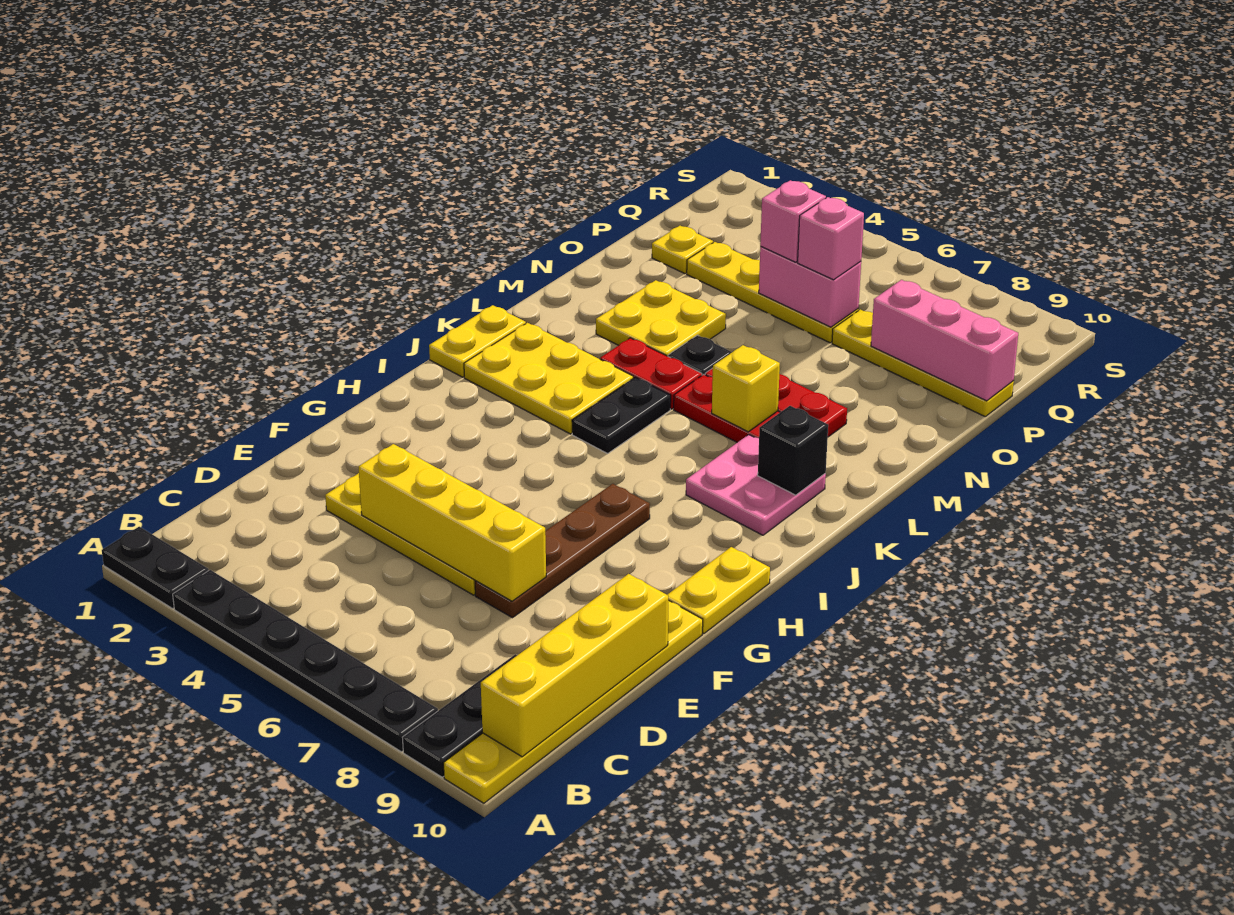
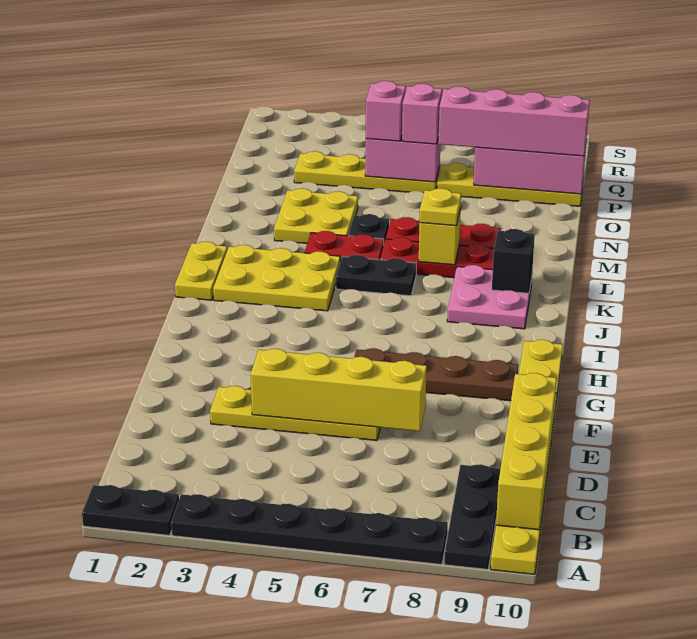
brown 1x4 plate [475,484,650,618] -> brown 1x4 plate turned to [354,348,518,401]
black 1x2 plate [572,377,671,453] -> black 1x2 plate turned to [336,255,416,296]
yellow 1x1 plate [652,226,713,274] -> yellow 1x1 plate moved to [420,188,461,226]
none -> pink 1x4 brick [438,86,590,156]

